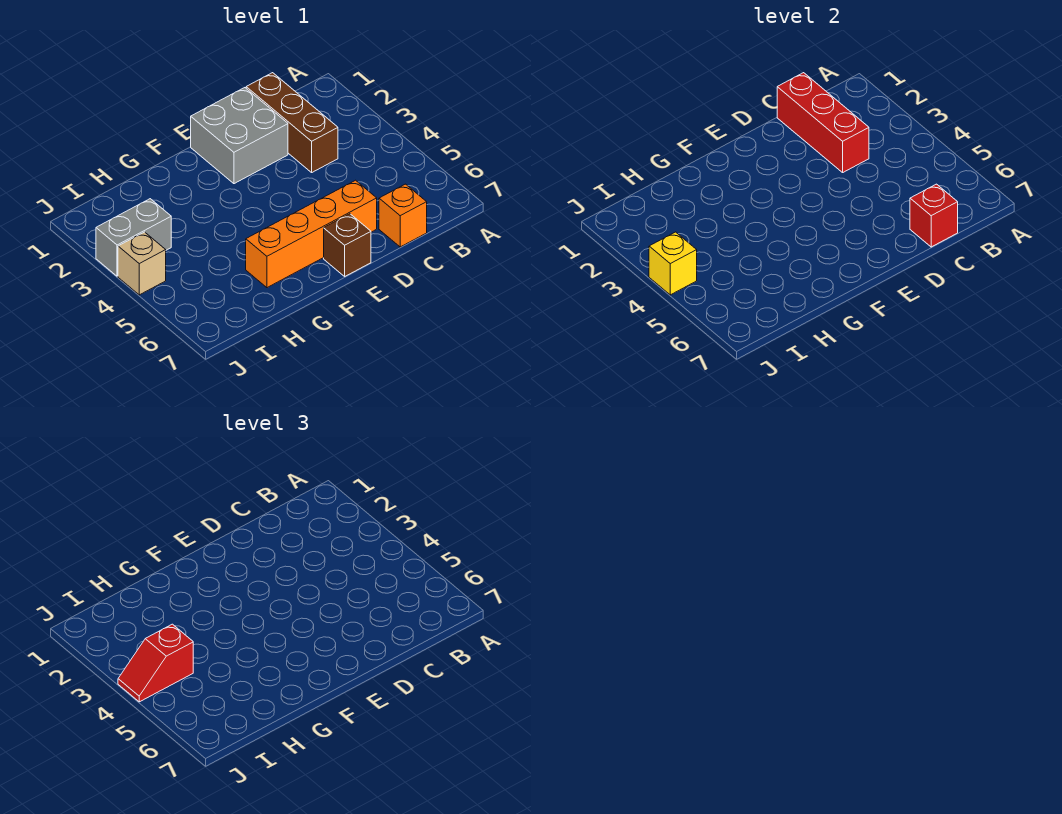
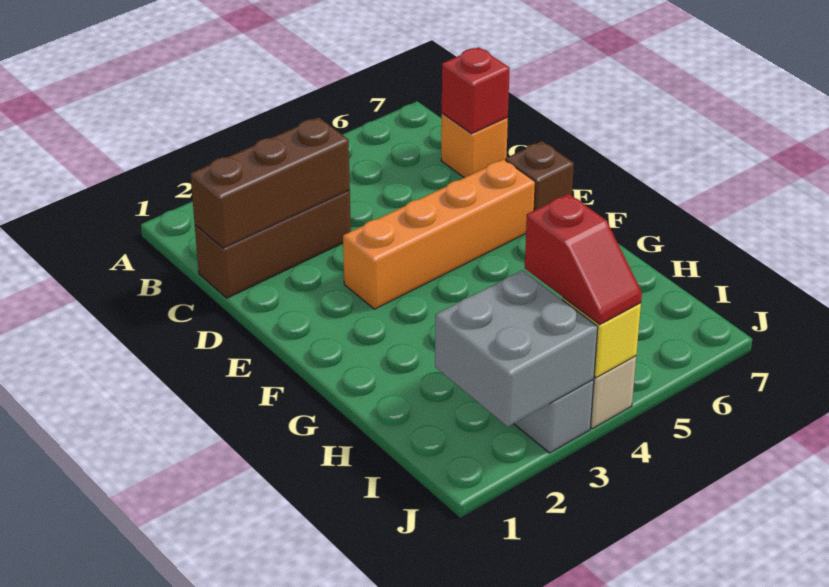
red 1x3 brick [777,73,869,172] -> brown 1x3 brick [190,117,350,248]
grey 2x2 brick [191,88,288,184] -> grey 2x2 brick moved to [435,270,598,427]
orange 1x4 brick [246,180,377,288] -> orange 1x4 brick turned to [343,159,535,309]

